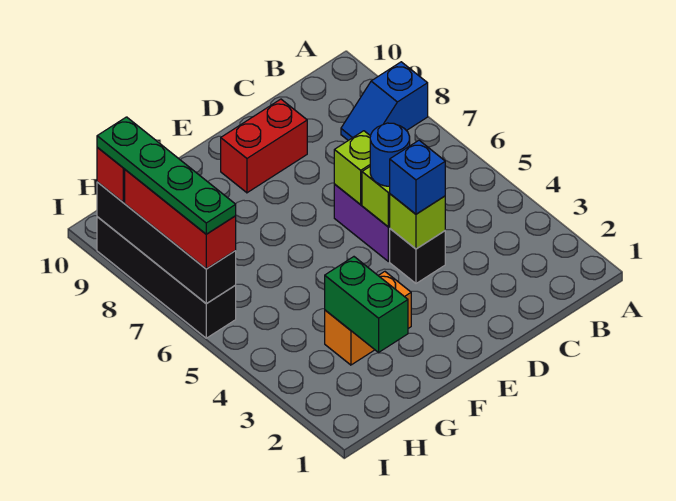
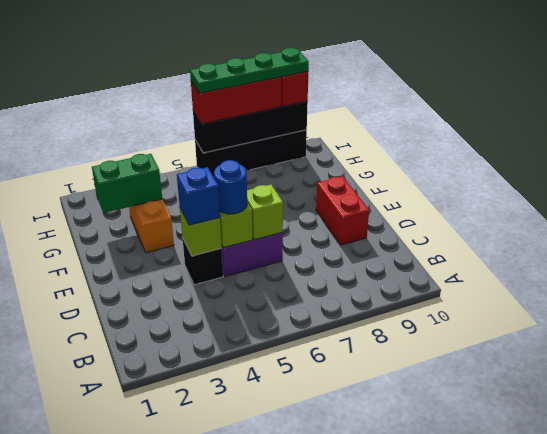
blue 1x2 slope [341,62,428,140] -> none

